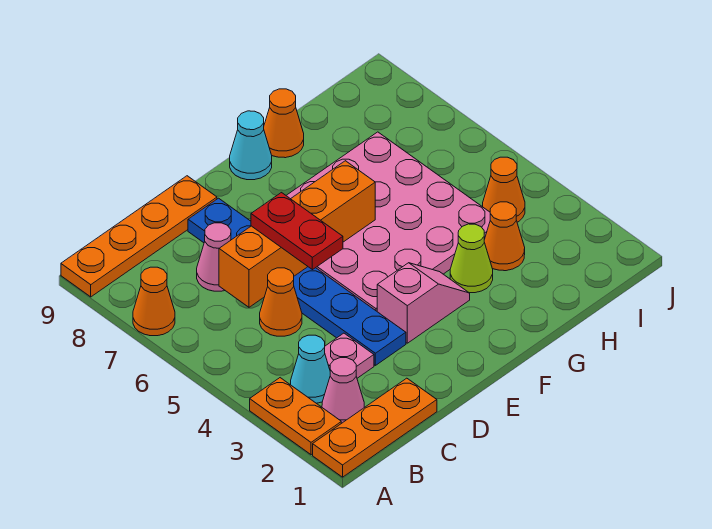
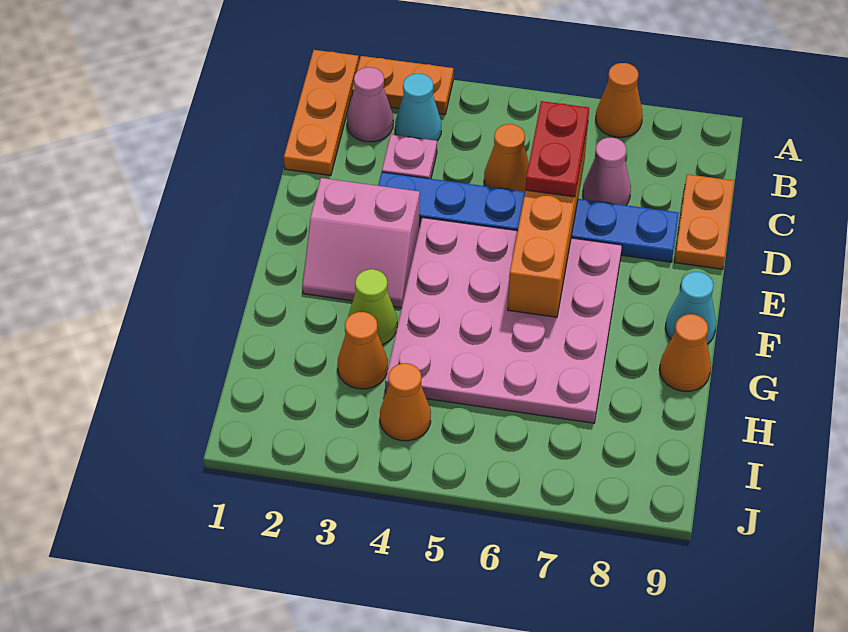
orange 1x4 plate [61,176,217,297] -> orange 1x2 plate [674,174,734,269]
red 1x2 plate [251,193,343,270] -> red 1x2 plate turned to [525,101,589,197]
pink 1x2 slope [377,263,470,343] -> pink 2x2 slope [302,178,420,308]

